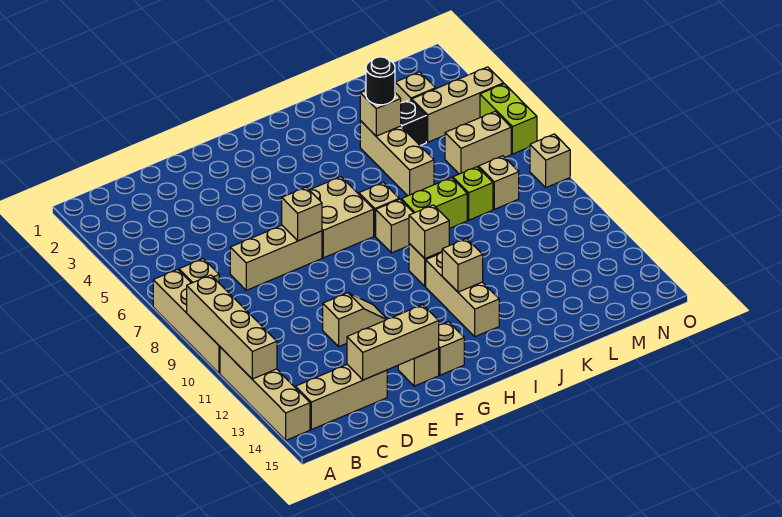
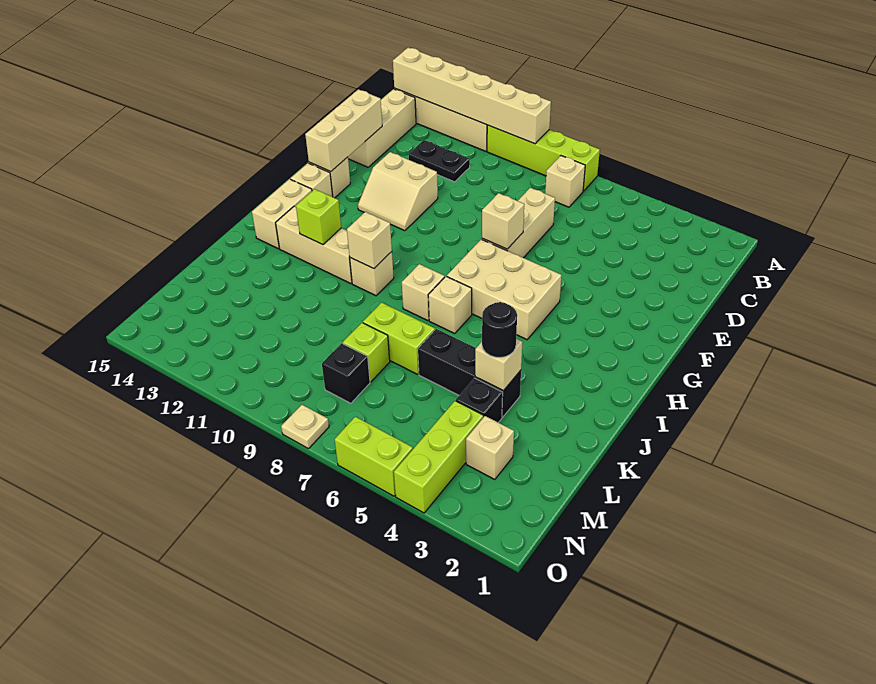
tan 1x4 brick [153,269,220,373] -> lime 1x4 brick [487,125,600,191]
tan 1x4 brick [187,275,277,379] -> tan 1x6 brick [393,47,551,144]
none -> black 1x2 plate [408,140,470,182]
tan 1x2 slope [323,293,387,346] -> tan 2x2 slope [358,152,438,231]
tan 2x2 brick [310,177,374,258] -> tan 2x3 brick [447,239,562,340]
tan 1x1 brick [442,239,483,292] -> lime 1x1 brick [296,189,341,245]
lime 1x2 brick [401,178,467,229] -> lime 1x2 brick turned to [363,303,435,374]
tan 1x3 brick [360,121,434,196] -> black 1x3 brick [418,329,521,417]
tan 1x3 brick [412,67,504,142] -> lime 1x3 brick [394,401,483,513]
tan 1x2 brick [445,111,511,174] -> tan 1x2 brick moved to [252,179,312,249]
tan 1x1 brick [478,156,519,209] -> black 1x1 brick [322,343,370,403]
tan 1x1 brick [530,134,570,188] -> tan 1x1 plate [281,405,329,449]

